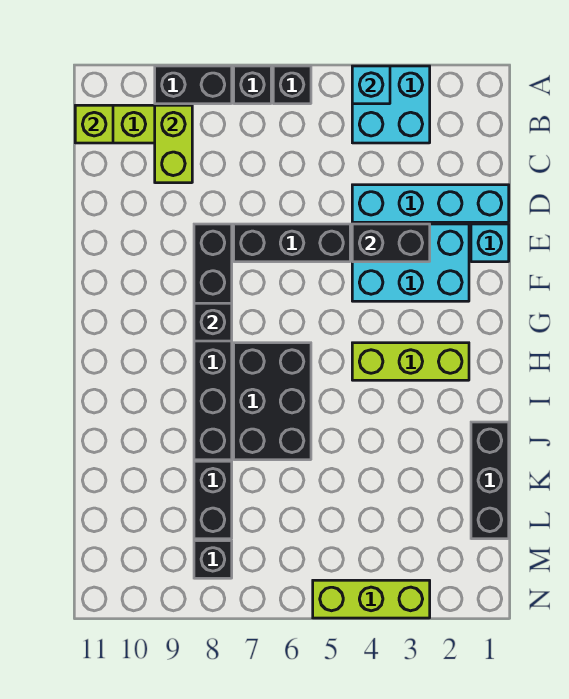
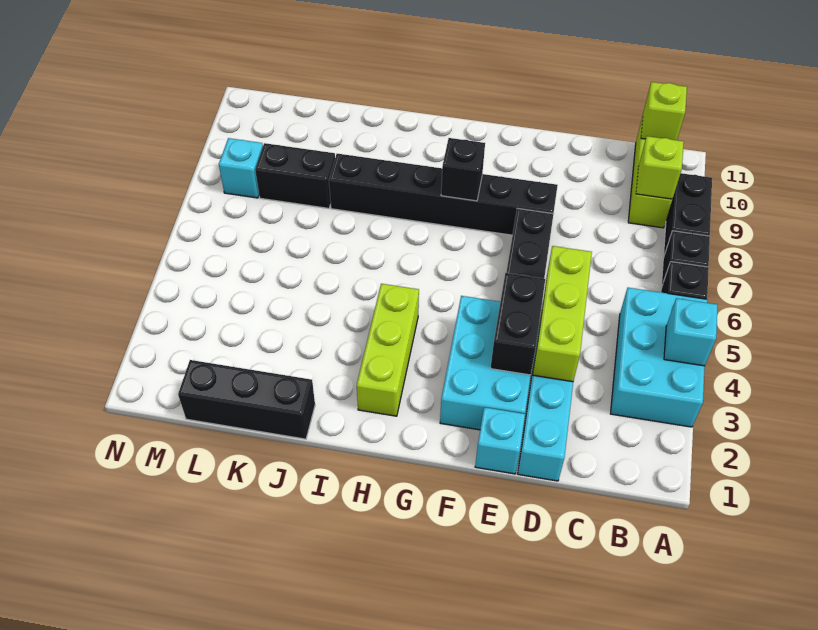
cyan 2x2 brick [352,66,430,143] -> cyan 2x3 brick [611,288,707,427]
lime 1x2 brick [155,105,192,183] -> lime 1x1 brick [636,136,684,199]
black 2x3 brick [234,343,311,460] -> none
black 1x1 brick [194,541,232,578] -> cyan 1x1 brick [219,138,263,198]
lime 1x3 brick [313,580,430,618] -> lime 1x3 brick moved to [533,246,592,382]

